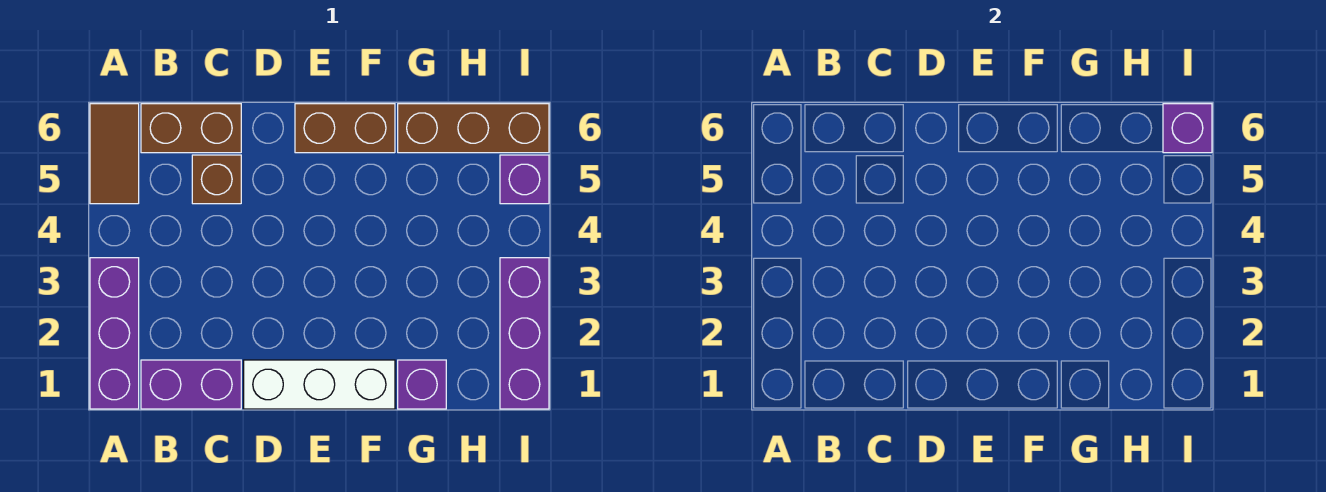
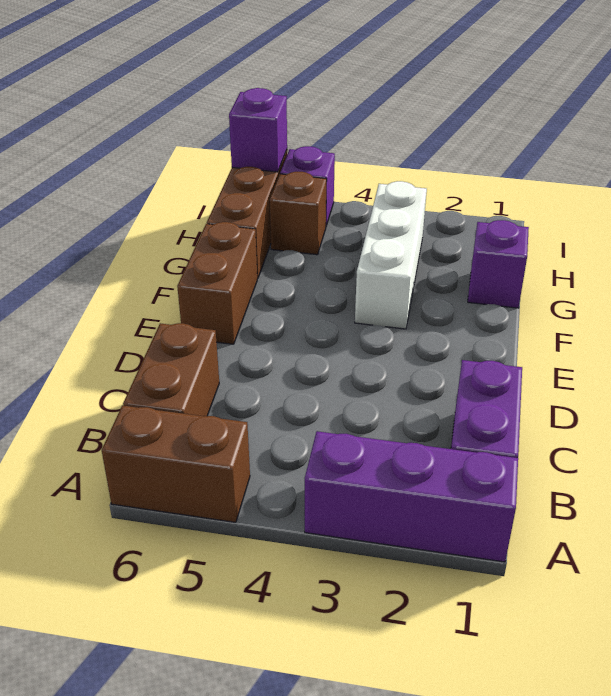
brown 1x2 tile [90,104,139,204] -> brown 1x2 brick [102,405,250,522]
brown 1x1 brick [192,155,241,204] -> brown 1x1 brick moved to [270,172,327,255]
white 1x3 brick [244,360,395,409] -> white 1x3 brick moved to [355,181,427,329]
purple 1x3 brick [500,258,549,409] -> none

